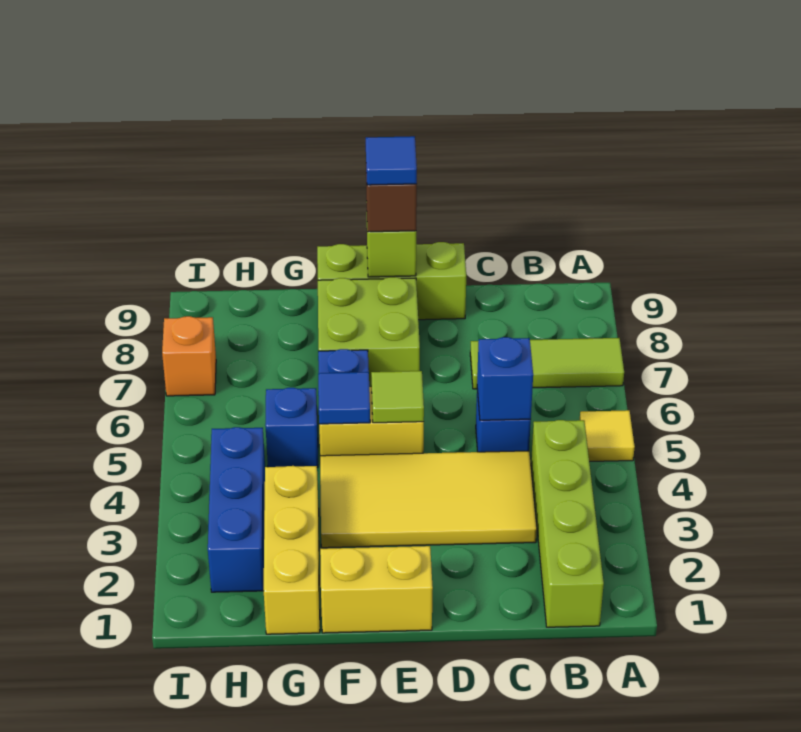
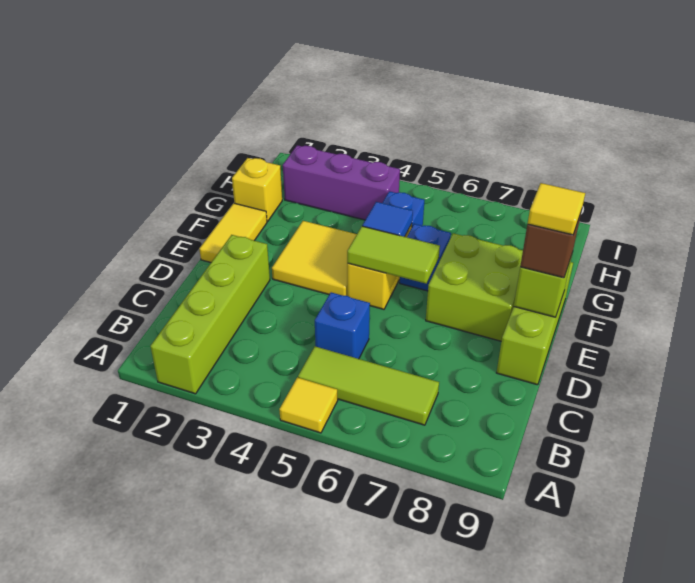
lime 1x3 tile [470,338,624,389] -> lime 1x3 tile turned to [298,346,439,425]
lime 1x4 brick [531,420,604,627] -> lime 1x4 brick turned to [150,235,270,394]
yellow 2x4 tile [320,451,537,548] -> yellow 2x2 tile [272,221,357,296]
blue 1x1 brick [477,337,533,420] -> none
yellow 1x2 brick [320,546,433,633] -> yellow 1x2 tile [199,203,267,262]
lime 1x1 tile [371,371,424,423] -> lime 1x2 tile [347,226,440,283]
blue 1x1 tile [366,136,417,185] -> yellow 1x1 tile [527,183,585,235]
yellow 1x3 brick [264,466,320,634] -> yellow 1x1 brick [232,158,282,221]
blue 1x3 brick [208,427,265,592] -> purple 1x3 brick [283,145,400,220]
orange 1x1 brick [162,316,216,396] -> none

